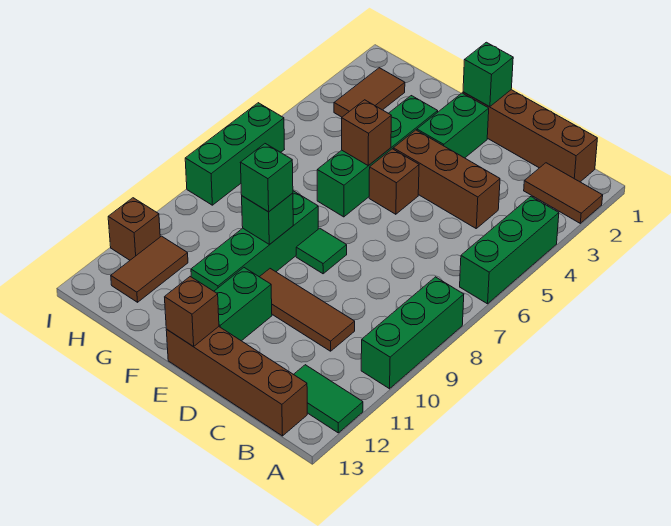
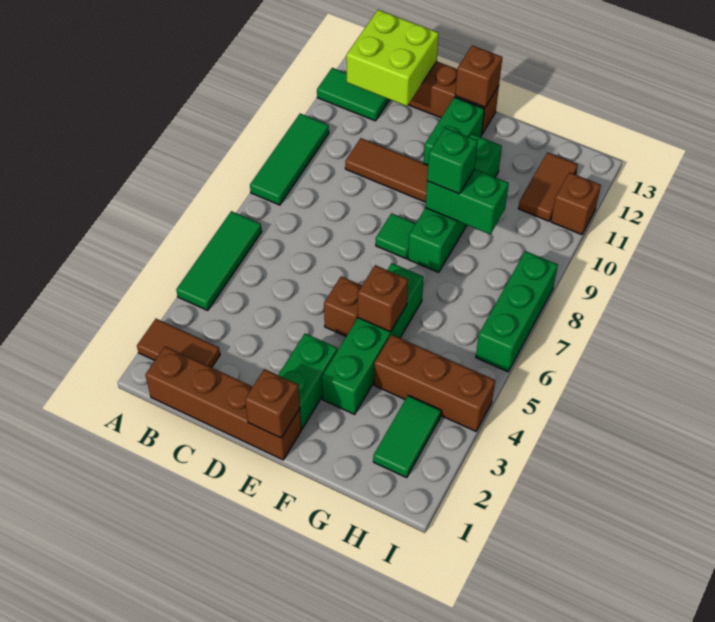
green 1x3 brick [460,197,559,304] -> green 1x3 tile [176,211,262,311]
green 1x3 brick [361,277,464,389] -> green 1x3 tile [250,114,329,205]
none -> lime 2x2 brick [346,10,439,106]
brown 1x3 brick [393,130,500,228] -> brown 1x3 brick moved to [374,335,495,431]
green 1x1 brick [463,42,513,107] -> brown 1x1 brick [245,369,300,438]
green 1x1 brick [242,193,293,245] -> green 1x2 brick [425,169,509,234]
brown 1x2 tile [334,68,405,117] -> green 1x2 tile [373,395,441,478]

